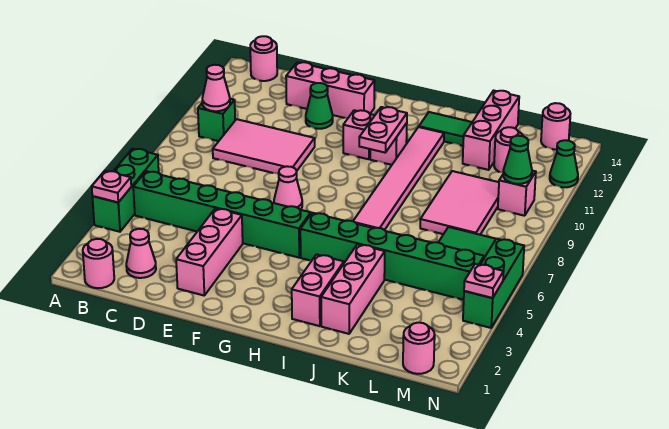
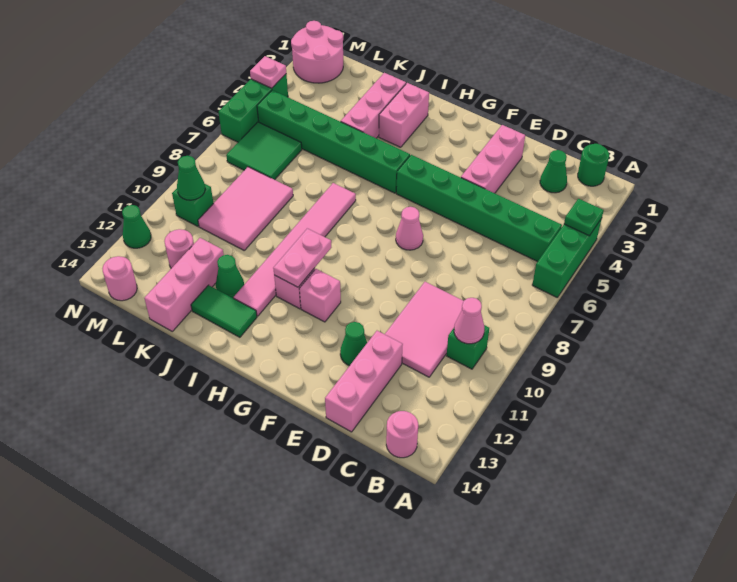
pink 1x1 plate [92,171,131,202] -> green 1x1 plate [564,199,604,236]
pink 1x1 round brick [83,239,114,288] -> green 1x1 round brick [578,144,609,186]
pink 1x1 cone [126,229,156,278] -> green 1x1 cone [540,150,567,193]
pink 2x3 tile [213,119,315,174] -> pink 2x3 tile turned to [385,282,463,377]
pink 1x3 brick [286,62,375,118] -> pink 1x3 brick turned to [325,331,403,432]
none -> green 1x1 cone [216,255,244,298]
pink 1x1 round brick [403,323,435,374] -> pink 2x2 round brick [291,21,343,83]
pink 1x1 brick [498,171,536,216] -> green 1x1 brick [172,184,213,226]

